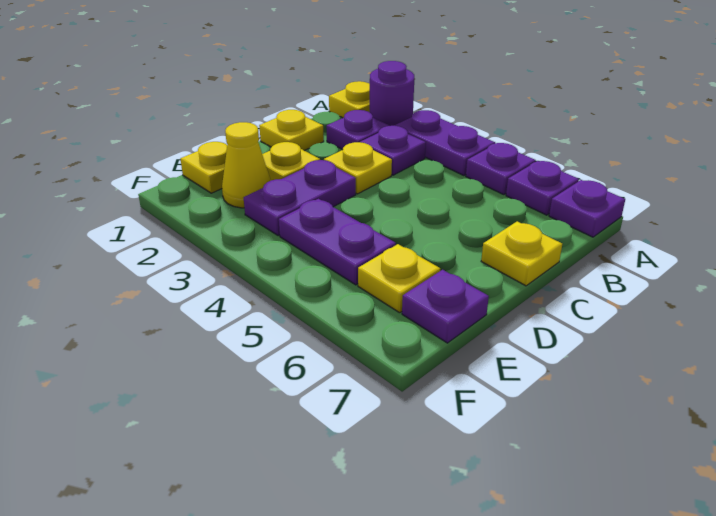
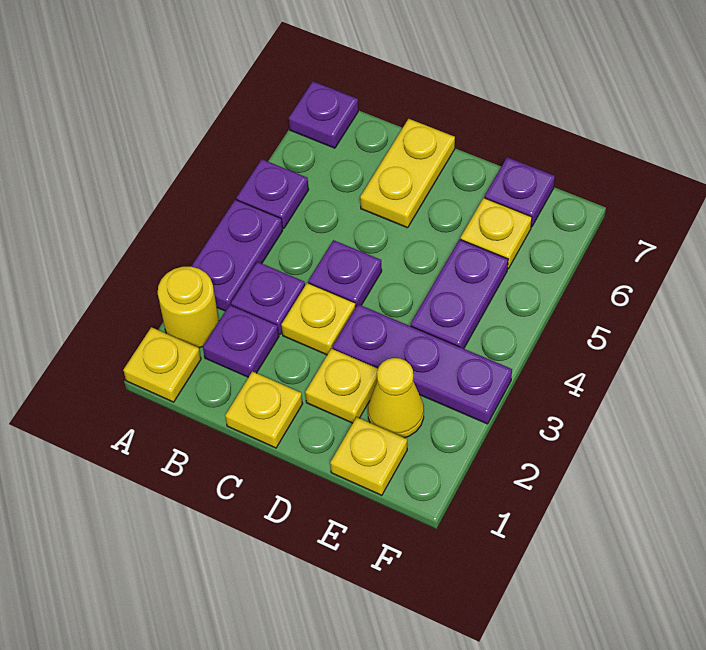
purple 1x1 round brick [370,61,414,126] -> yellow 1x1 round brick [158,267,219,348]
purple 1x1 plate [506,161,579,215] -> purple 1x1 plate moved to [308,240,382,306]
yellow 1x1 plate [481,221,562,286] -> yellow 1x2 plate [360,119,455,228]
purple 1x2 plate [244,160,356,236] -> purple 1x3 plate [333,304,512,424]

